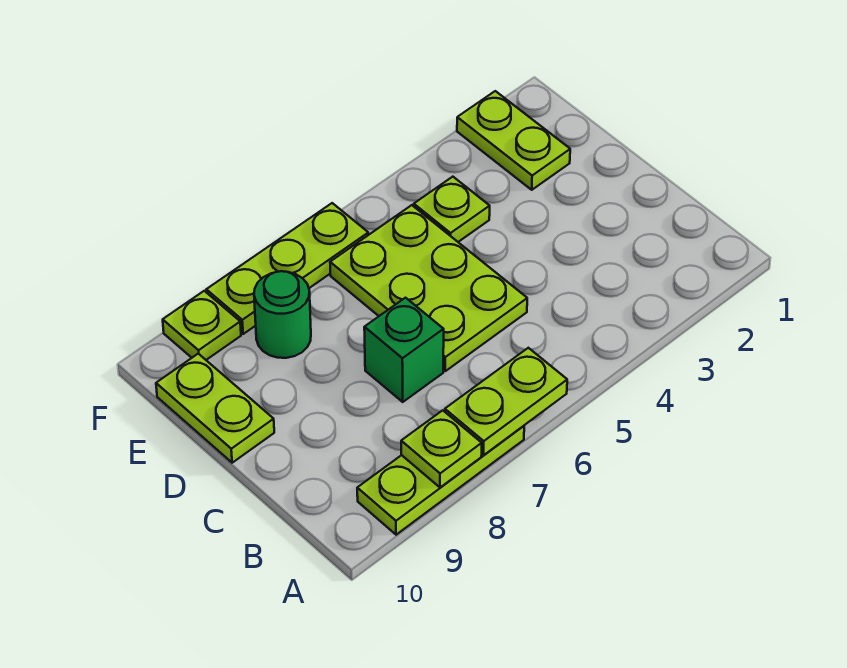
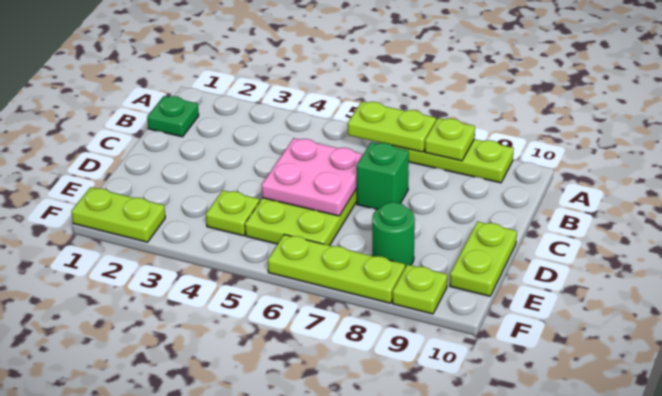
none -> green 1x1 plate [147,96,199,137]
none -> pink 2x2 plate [262,138,363,216]
lime 1x2 plate [457,91,570,190] -> lime 1x2 plate turned to [71,187,165,242]

